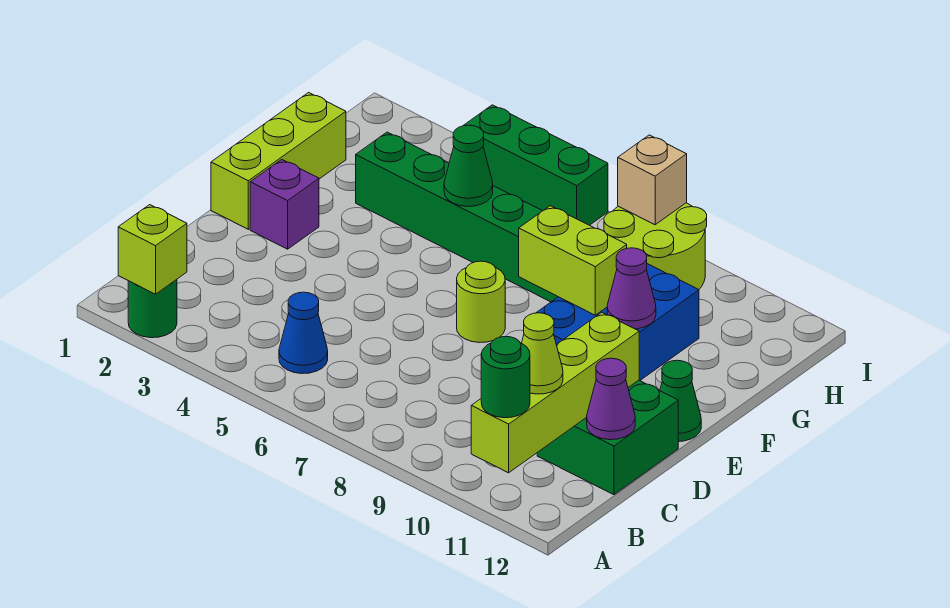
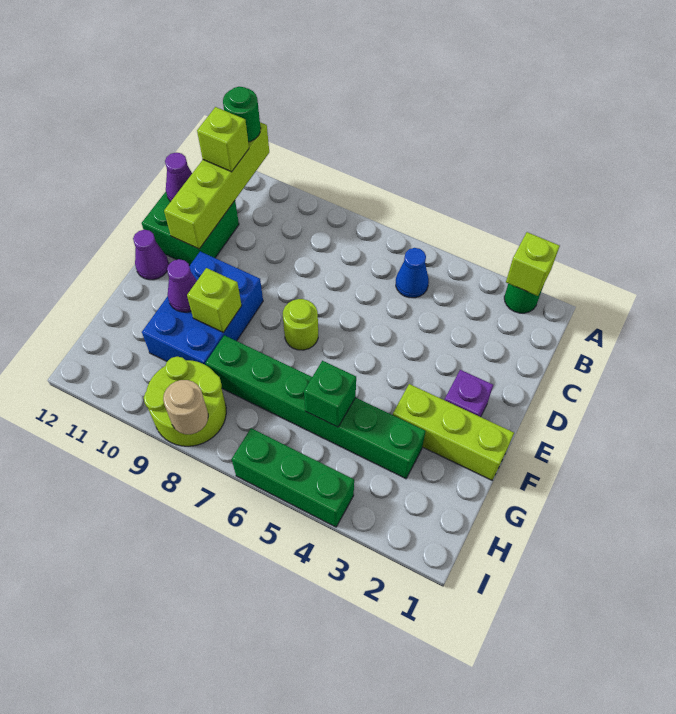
lime 1x1 cone [522,313,563,394] -> lime 1x1 brick [197,107,249,172]
lime 1x3 brick [211,93,346,229] -> lime 1x3 brick turned to [393,384,514,480]
green 1x1 cone [660,360,701,442] -> purple 1x1 cone [133,230,169,280]
lime 1x2 brick [519,206,627,315] -> lime 1x1 brick [187,268,242,333]
green 1x1 cone [444,125,493,206] -> green 1x1 brick [304,361,356,427]
tan 1x1 brick [618,135,687,225] -> tan 1x1 round brick [163,380,208,434]

